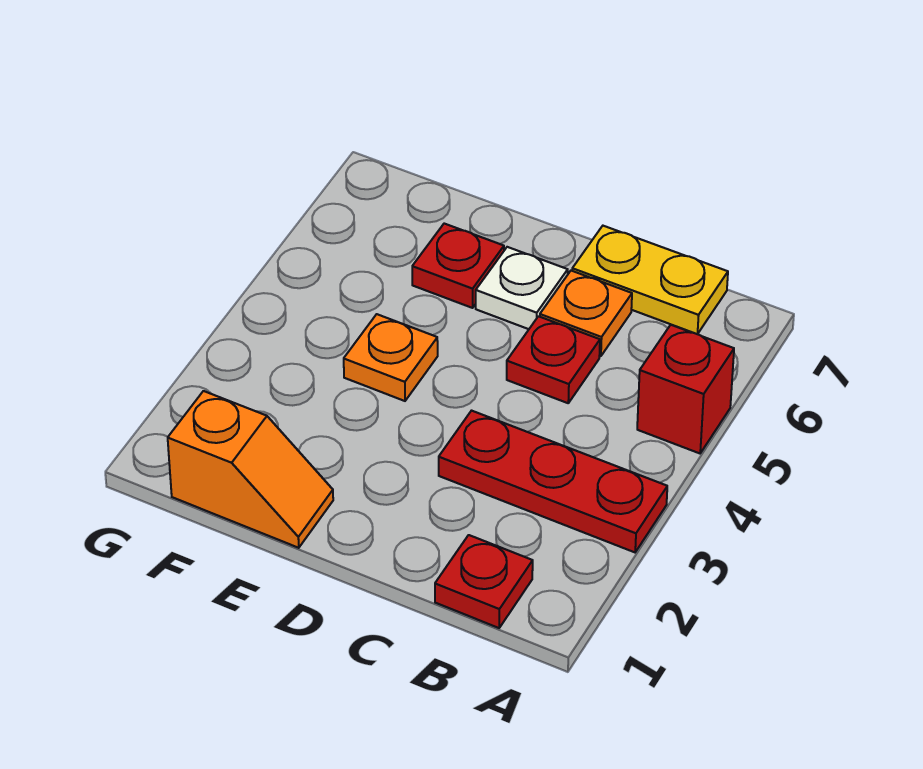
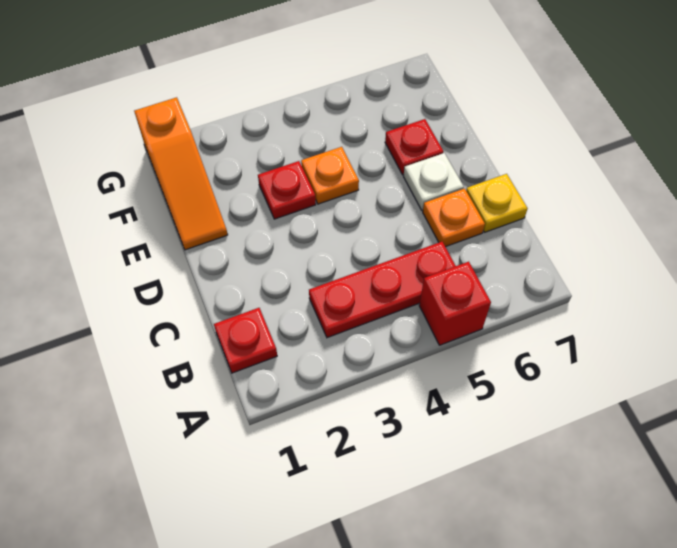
red 1x3 plate [439,411,667,552] -> red 1x3 plate turned to [309,242,456,338]
yellow 1x2 plate [572,226,728,334] -> yellow 1x1 plate [466,174,528,232]
red 1x1 plate [507,316,600,403] -> red 1x1 plate moved to [258,161,316,219]
orange 1x2 slope [168,391,333,548] -> orange 1x3 slope [134,97,228,250]

